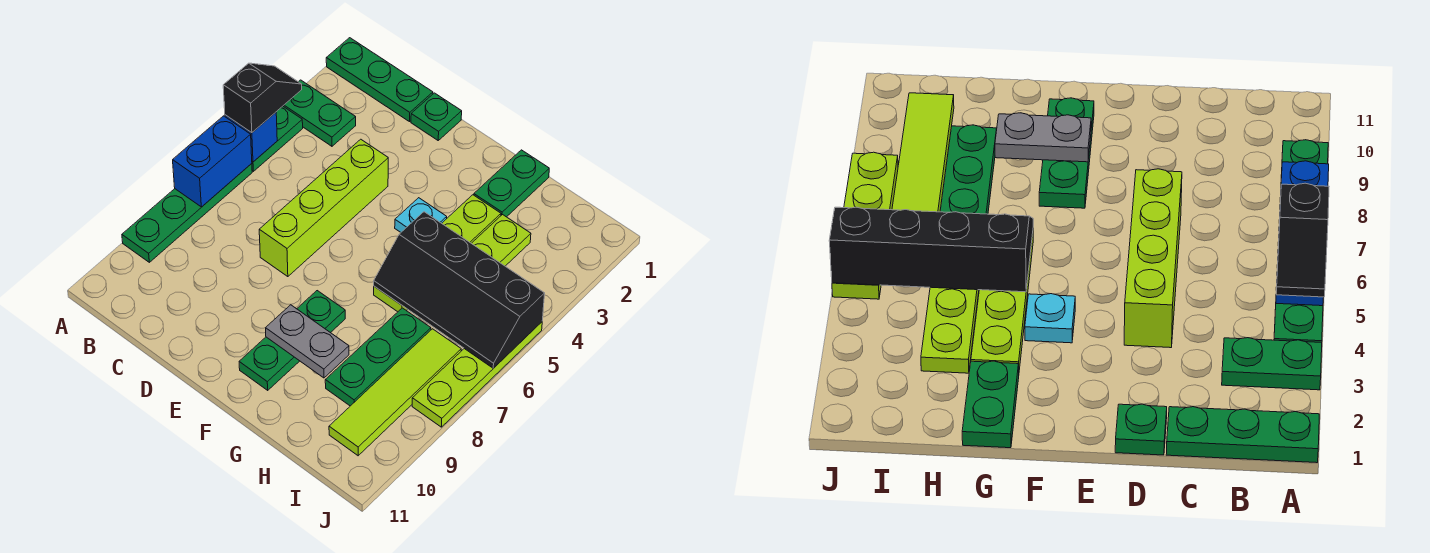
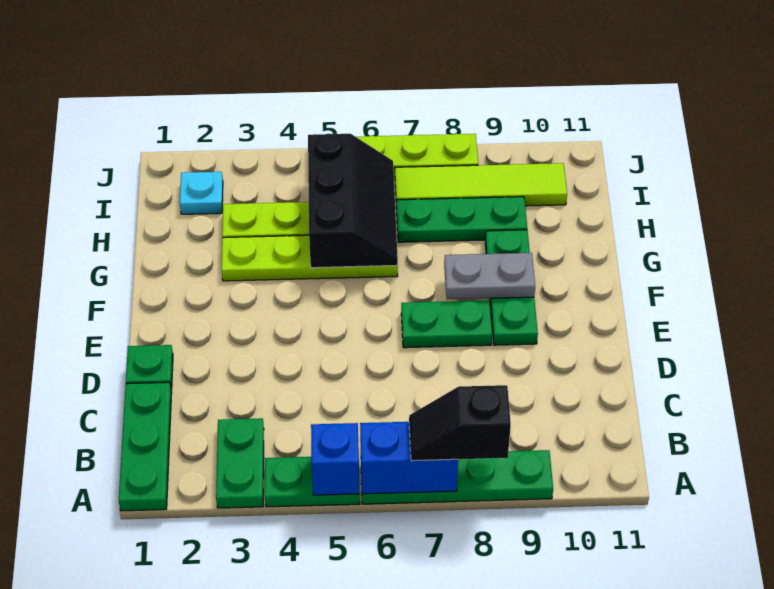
black 1x2 slope [223,63,302,133] -> black 1x2 slope moved to [409,385,511,461]
lime 1x4 brick [259,139,388,277] -> none
cyan 1x1 plate [395,198,447,232] -> cyan 1x1 plate moved to [180,172,223,214]
green 1x3 plate [239,291,345,390] -> green 1x3 plate turned to [485,230,538,345]
grey 1x2 plate [266,305,349,378] -> grey 1x2 plate turned to [444,253,535,299]
green 1x2 plate [474,150,549,217] -> green 1x2 plate moved to [401,300,492,348]
black 2x4 slope [374,212,545,368] -> black 2x3 slope [308,134,398,268]

